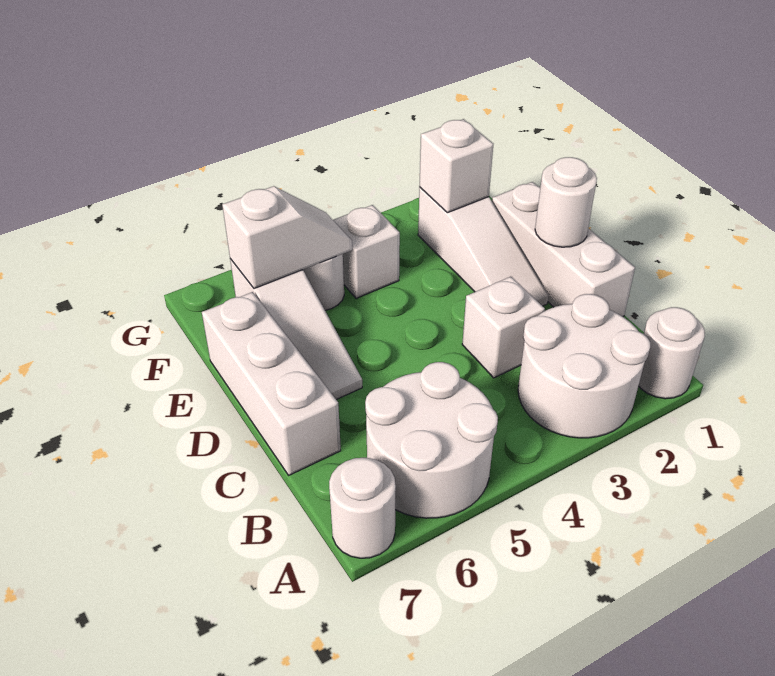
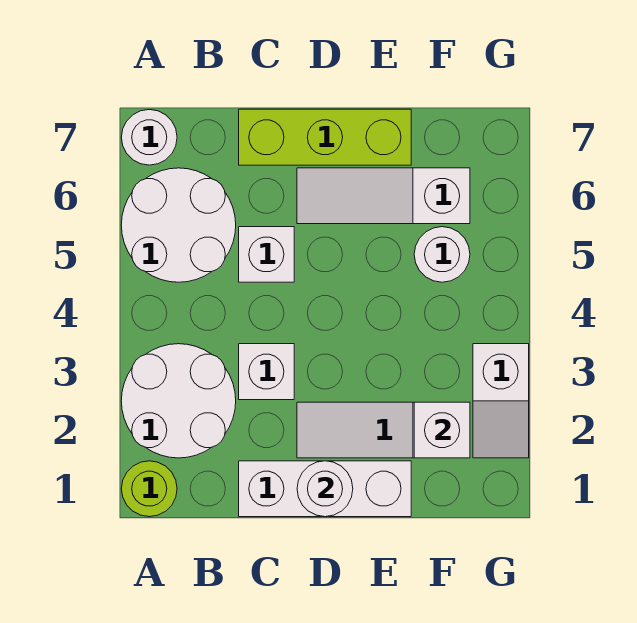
white 1x1 round brick [639,307,705,399] -> lime 1x1 round brick [121,461,177,517]
white 1x3 brick [202,292,341,475] -> lime 1x3 brick [239,109,411,165]
white 1x1 brick [333,205,400,298] -> white 1x1 brick moved to [239,227,294,282]
white 1x2 slope [222,186,352,289] -> white 1x2 slope moved to [473,344,529,458]

